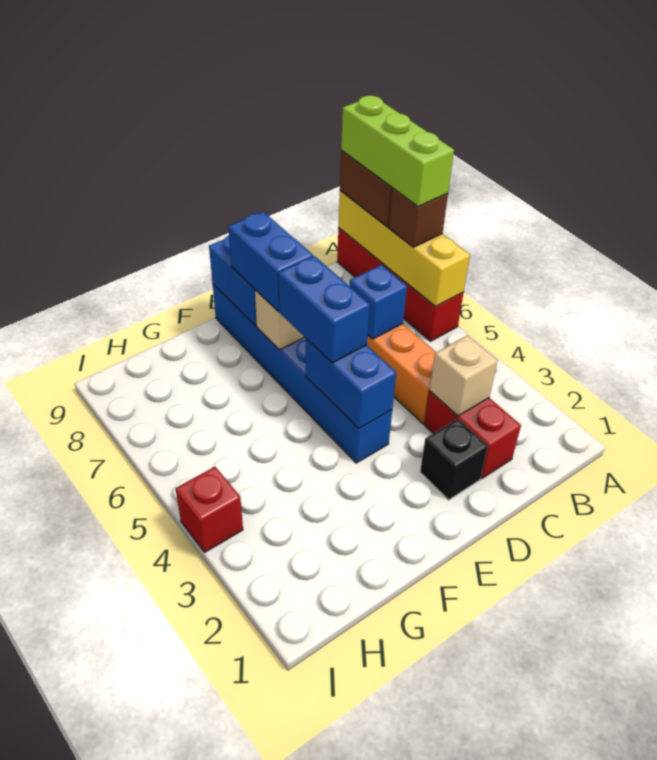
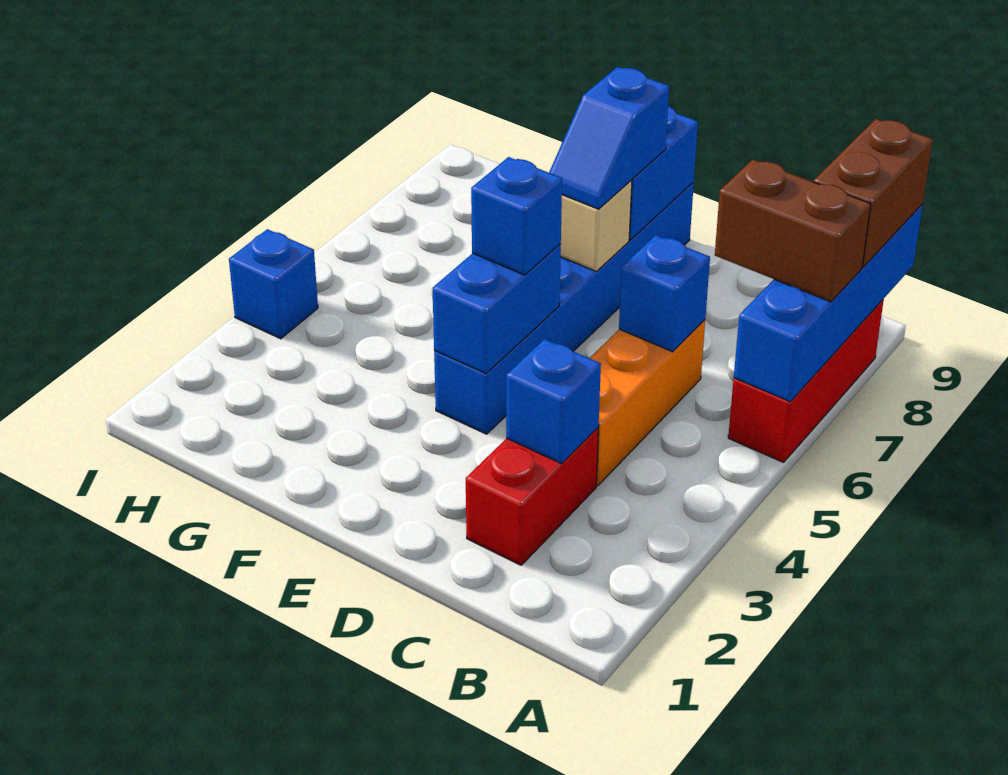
red 1x4 brick [337,228,464,341] -> red 1x3 brick [728,299,884,462]
yellow 1x4 brick [338,191,470,306] -> blue 1x4 brick [734,204,923,402]
brown 1x1 brick [389,188,448,247] -> brown 1x2 brick [715,159,871,302]
lime 1x3 brick [341,95,454,207] -> none
tan 1x1 brick [430,335,498,416] -> blue 1x1 brick [506,339,601,464]
black 1x1 brick [420,419,488,500] -> none
blue 1x2 brick [279,256,370,363] -> blue 1x1 brick [471,157,562,275]
blue 1x2 brick [228,212,313,312] -> blue 1x2 slope [549,67,669,209]
red 1x1 brick [175,467,243,552] -> blue 1x1 brick [229,229,318,339]

